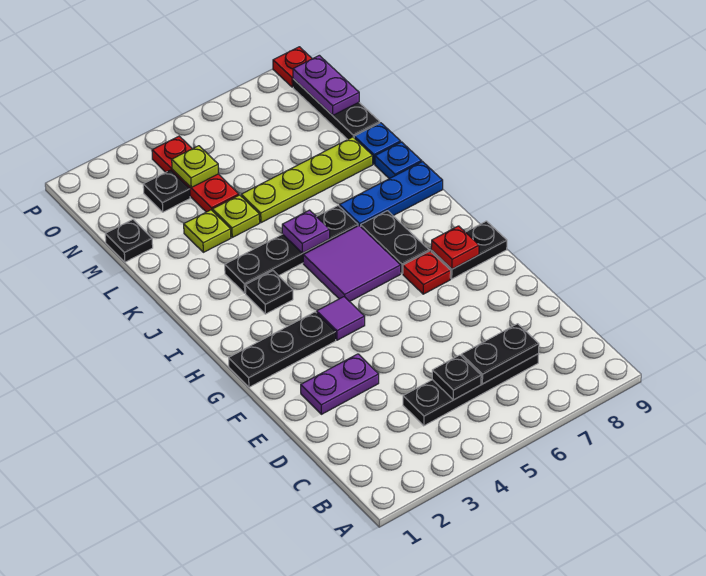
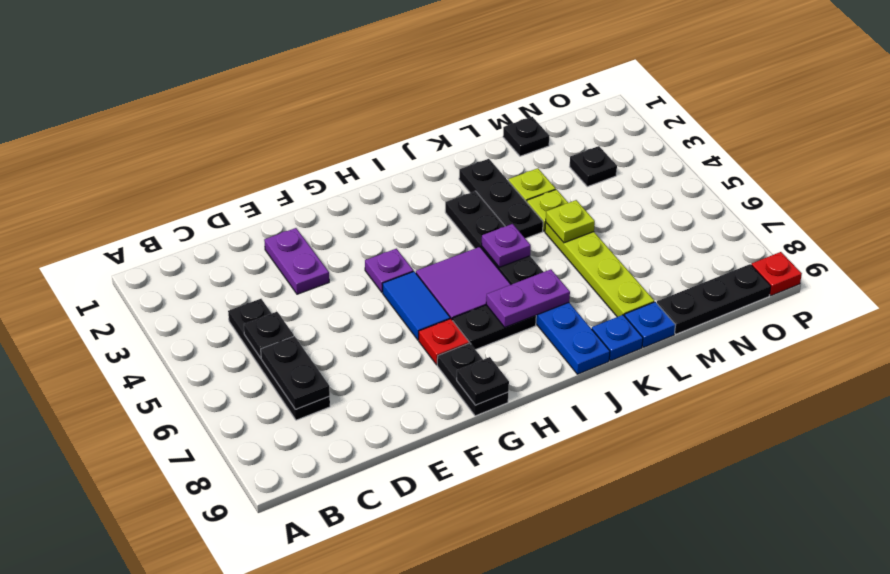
black 1x3 plate [229,312,336,387] -> black 1x3 plate moved to [459,159,543,239]
purple 1x1 tile [317,297,365,340] -> purple 1x1 plate [365,249,413,292]
none -> blue 1x2 tile [383,271,450,340]
red 1x1 plate [431,226,479,269] -> none
black 1x1 plate [245,271,293,314] -> black 1x1 plate moved to [457,357,509,405]
red 1x3 plate [152,136,239,212] -> none
lime 1x1 plate [172,146,218,187] -> lime 1x1 plate moved to [546,200,595,243]
purple 1x2 plate [293,55,359,115] -> purple 1x2 plate moved to [486,269,570,327]

